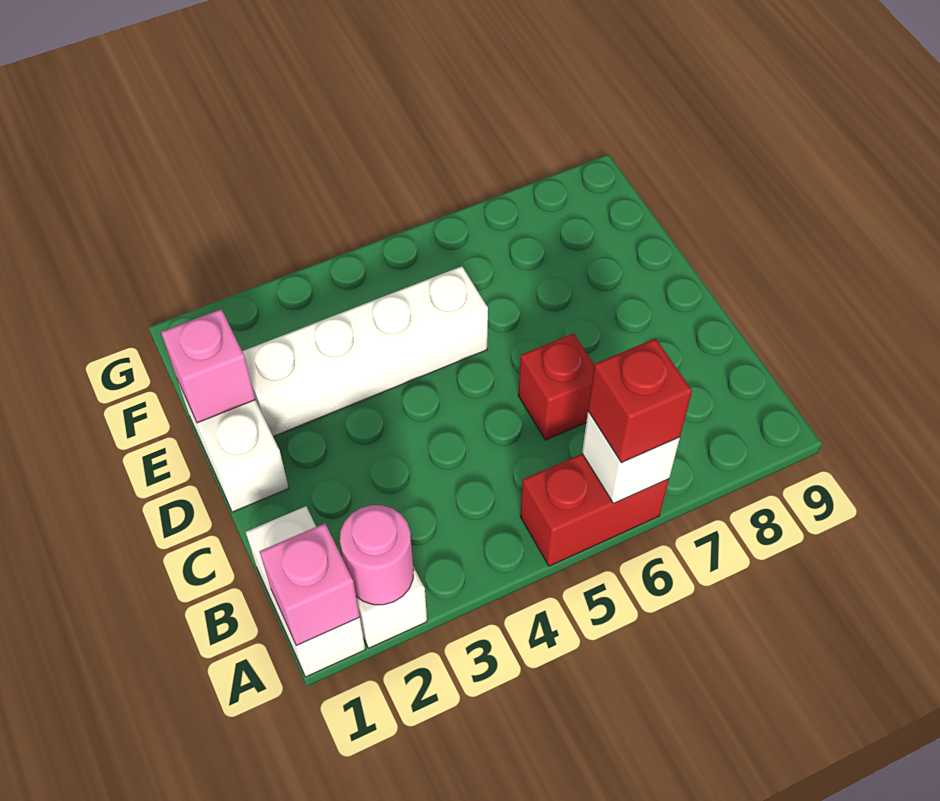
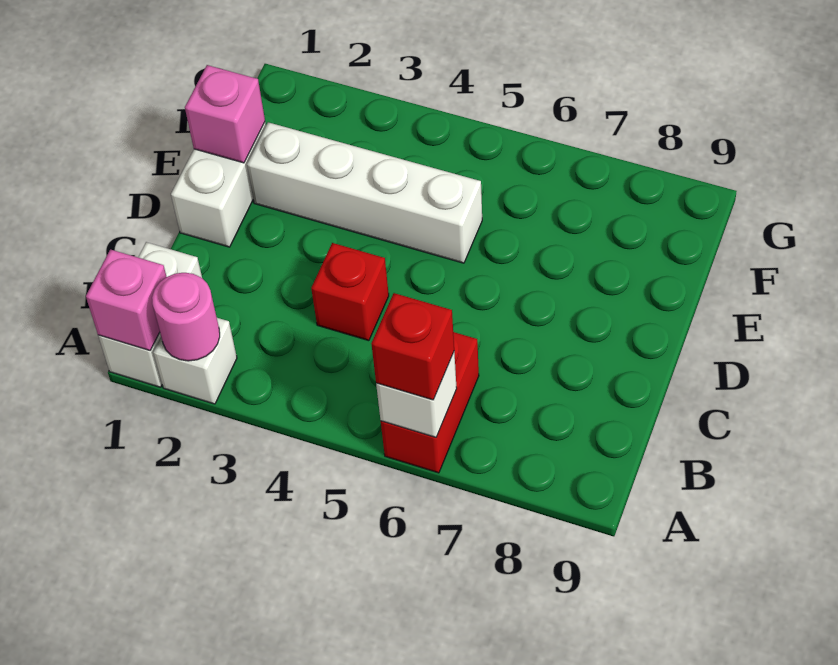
red 1x2 brick [520,454,669,566] -> red 1x2 brick turned to [381,332,479,473]
red 1x1 brick [518,333,594,440] -> red 1x1 brick moved to [311,243,389,341]

